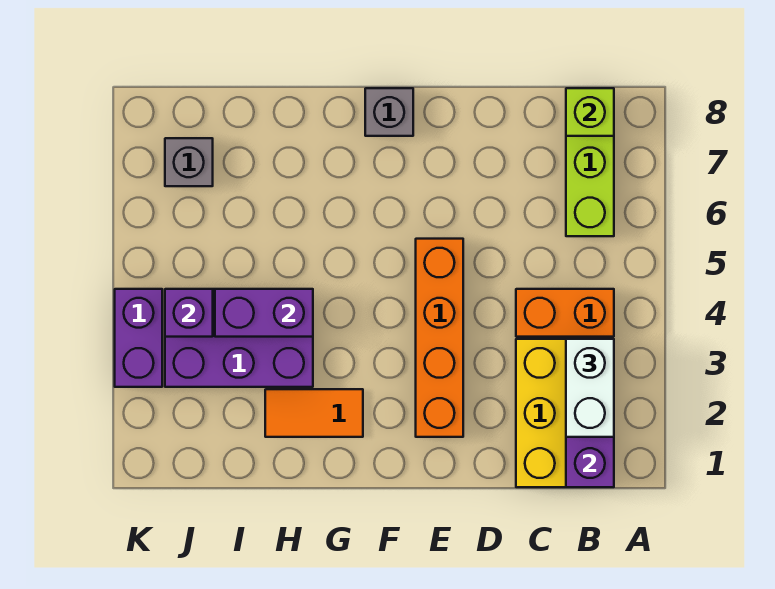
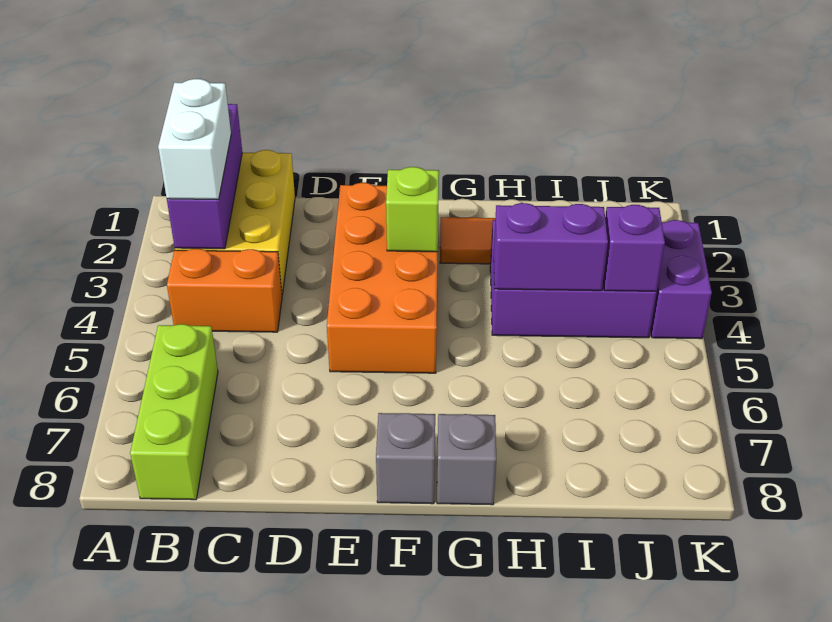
lime 1x1 brick [566,88,614,136] -> lime 1x1 brick moved to [386,167,439,252]
orange 1x4 brick [416,239,463,437] -> orange 2x4 brick [327,183,438,373]
grey 1x1 brick [165,138,213,186] -> grey 1x1 brick moved to [437,414,496,505]

